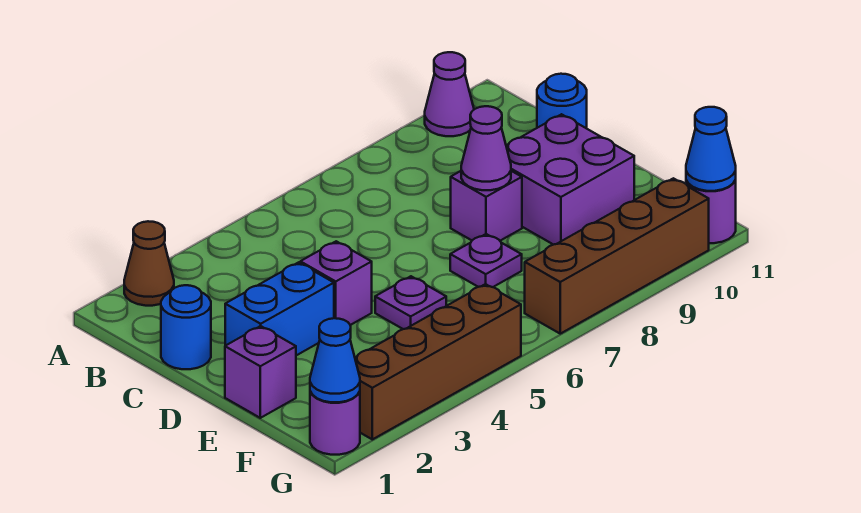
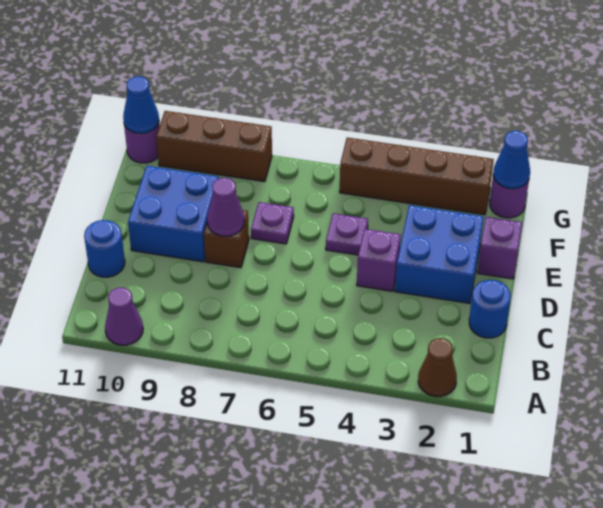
blue 1x2 brick [225,262,334,355] -> blue 2x2 brick [395,205,484,303]
purple 1x1 brick [451,171,522,241] -> brown 1x1 brick [204,210,249,268]
purple 2x2 brick [506,114,634,245] -> blue 2x2 brick [128,166,219,262]
brown 1x4 brick [525,178,709,334] -> brown 1x3 brick [156,111,272,182]

